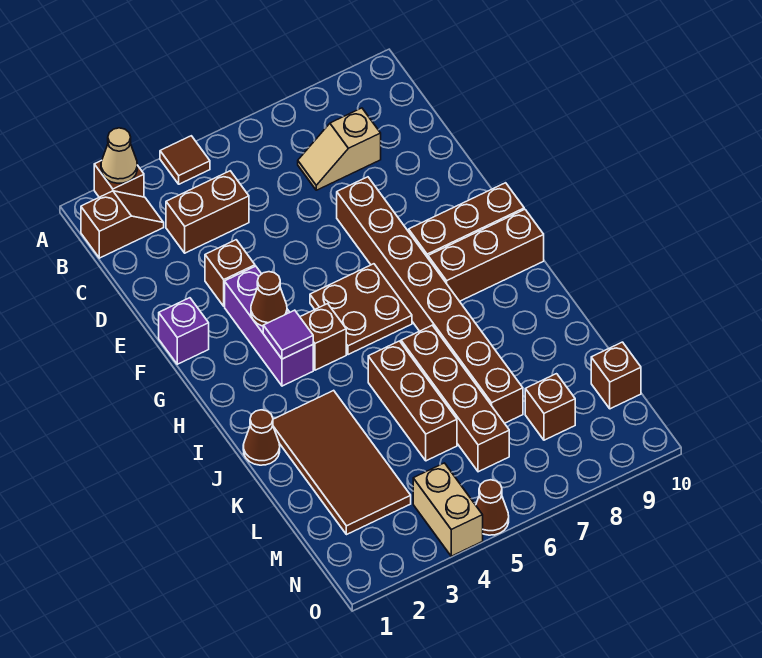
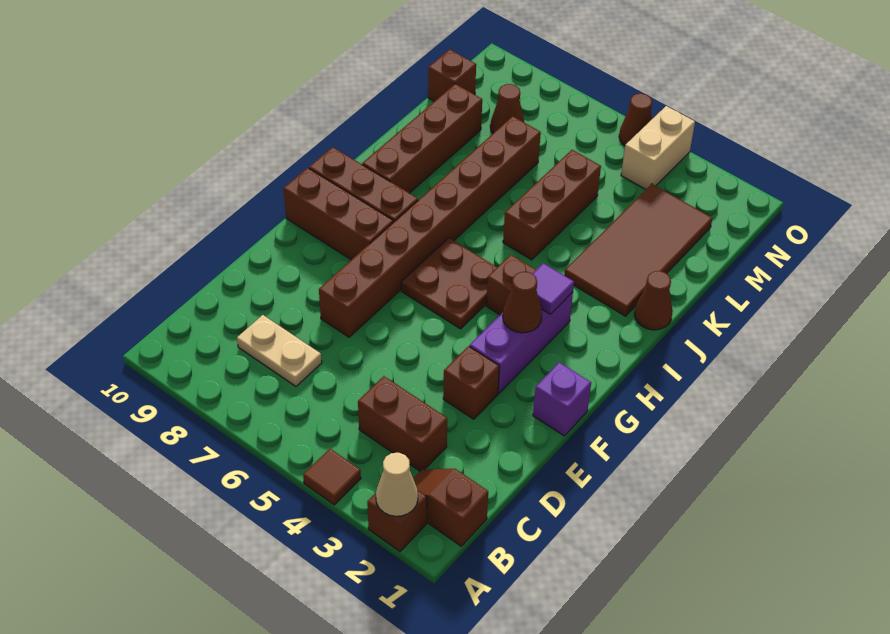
tan 1x2 slope [298,108,381,190] -> tan 1x2 plate [237,315,322,386]
brown 1x4 brick [401,325,509,472] -> brown 1x4 brick moved to [362,84,482,193]
brown 1x1 brick [525,374,575,440] -> brown 1x1 cone [490,84,524,133]

